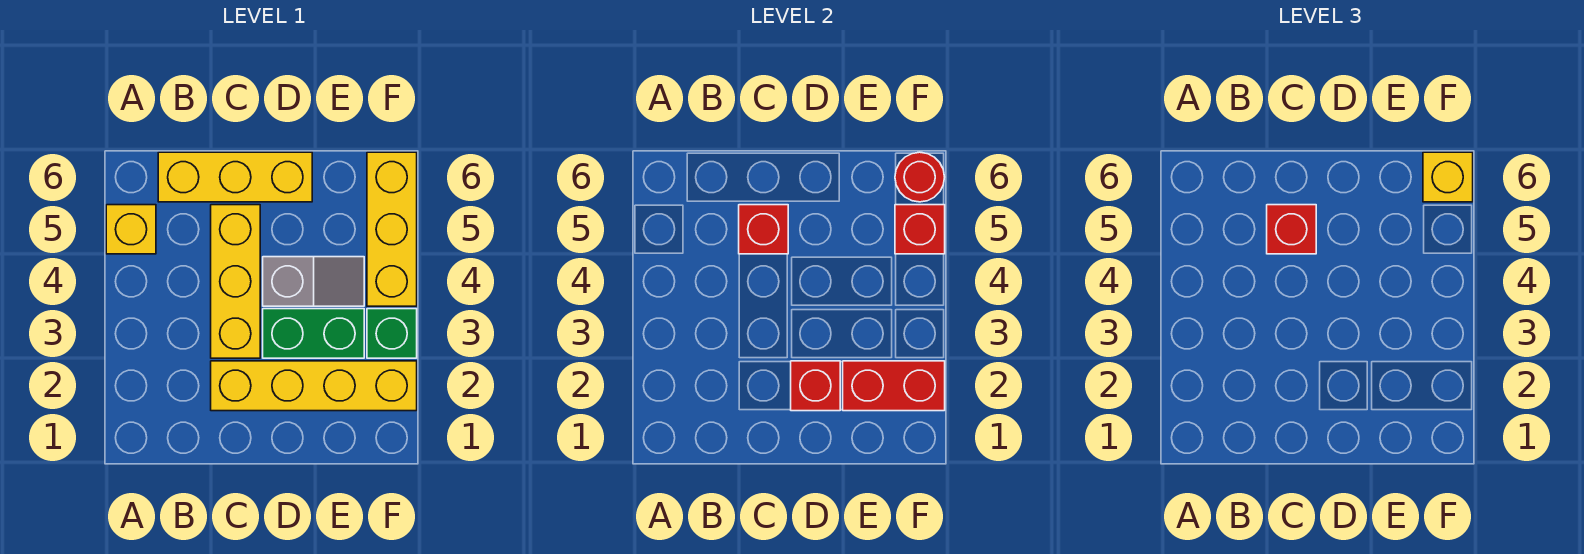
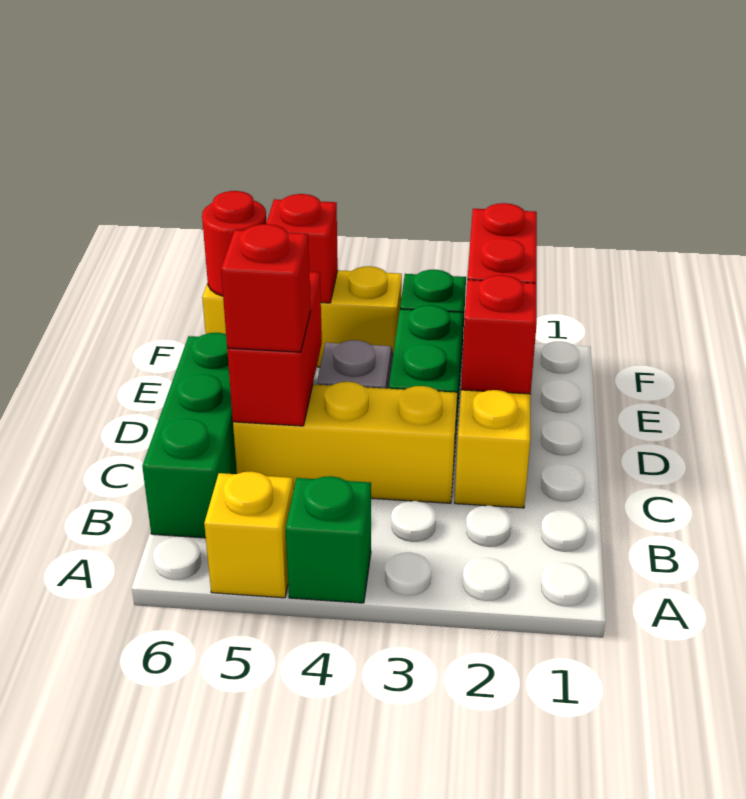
none -> green 1x1 brick [286,476,371,603]
yellow 1x3 brick [158,152,312,202] -> green 1x3 brick [142,333,237,538]
red 1x1 brick [739,205,788,254] -> red 1x2 brick [227,272,322,426]
yellow 1x1 brick [1423,152,1473,202] -> none

